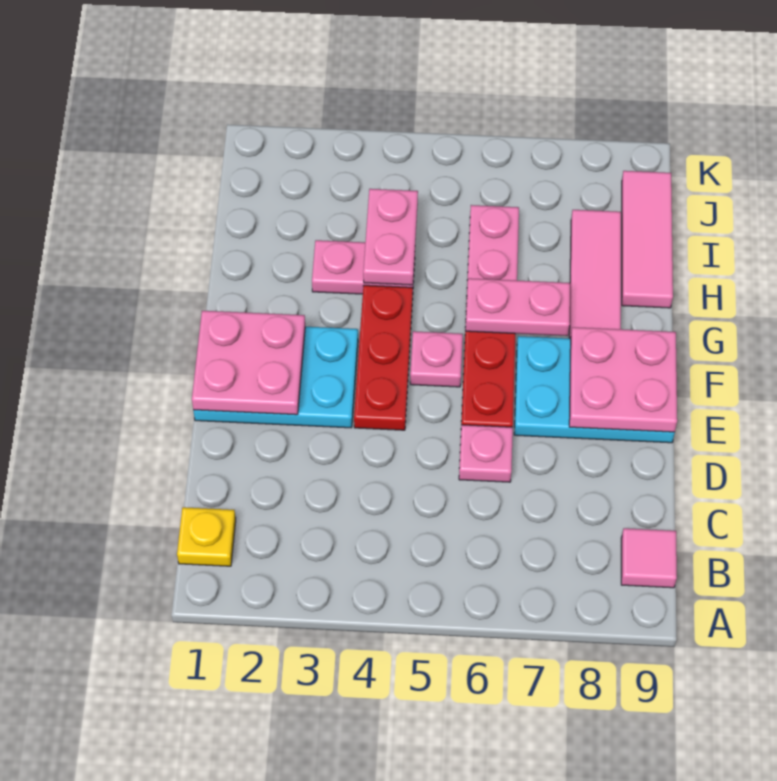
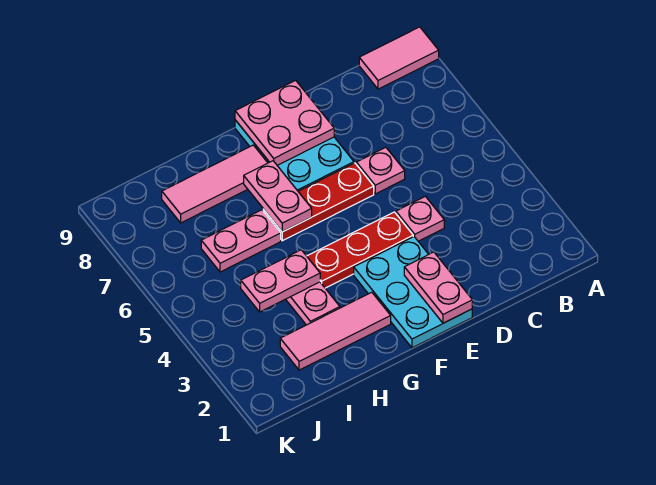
yellow 1x1 plate [177,507,236,566] -> none
pink 1x1 tile [621,528,677,588] -> pink 1x2 tile [359,27,439,89]
pink 2x2 plate [192,311,305,415] -> pink 1x2 plate [404,252,472,323]
pink 1x1 plate [410,331,463,387] -> pink 1x1 plate moved to [396,196,444,241]
pink 1x3 tile [622,171,673,308] -> pink 1x3 tile moved to [280,292,391,370]

